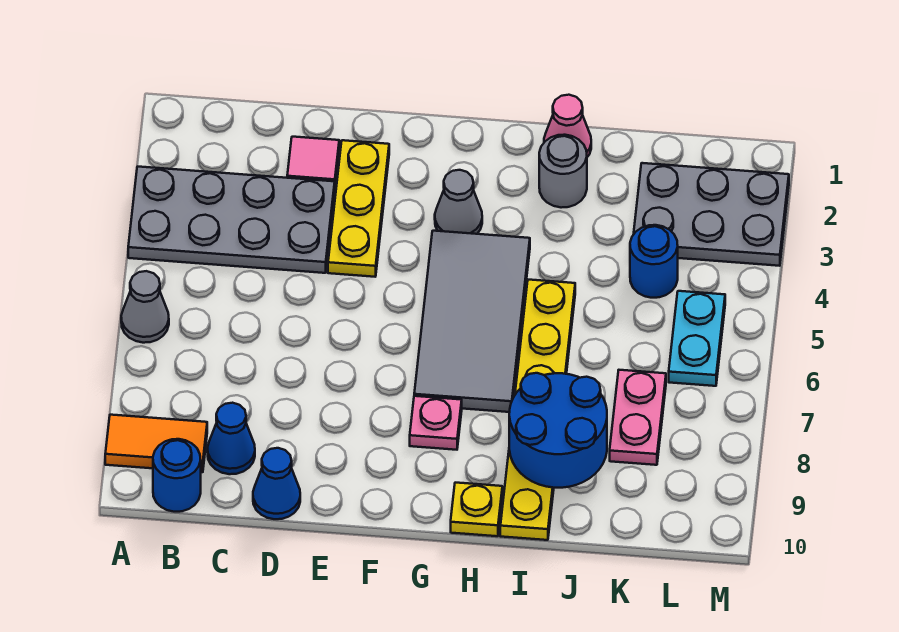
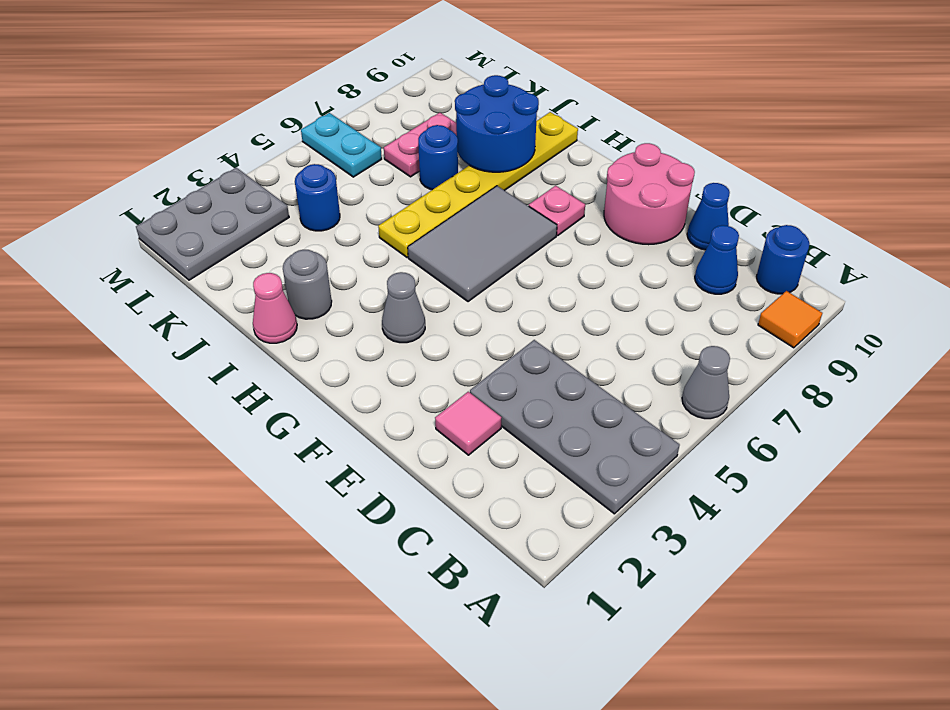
orange 1x2 tile [105,415,207,472] -> orange 1x1 tile [758,291,822,348]
yellow 1x3 plate [328,140,389,277] -> none
none -> pink 2x2 round brick [604,143,695,245]
grey 2x4 tile [414,231,530,412] -> grey 2x3 tile [408,186,557,302]
yellow 1x1 plate [451,483,502,536] -> none
none -> blue 1x1 round brick [418,125,458,190]
grey 2x3 plate [634,163,789,266] -> grey 2x3 plate turned to [136,168,289,280]
cyan 1x2 plate [669,291,725,386] -> cyan 1x2 plate turned to [301,113,382,177]

